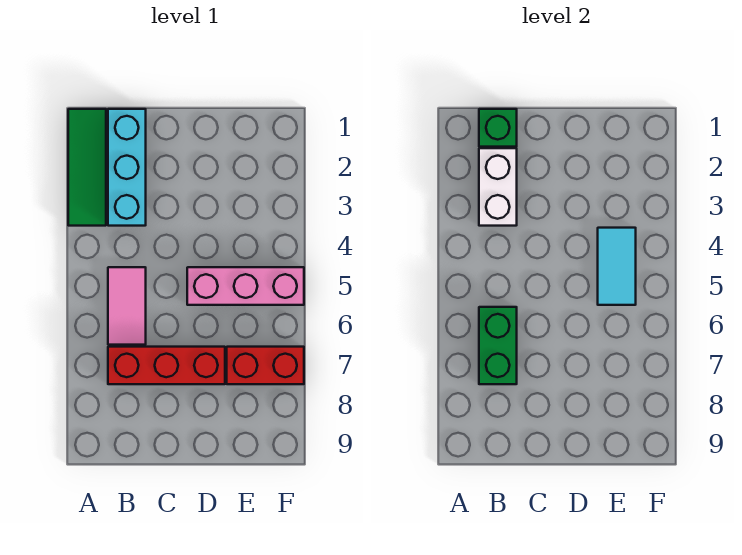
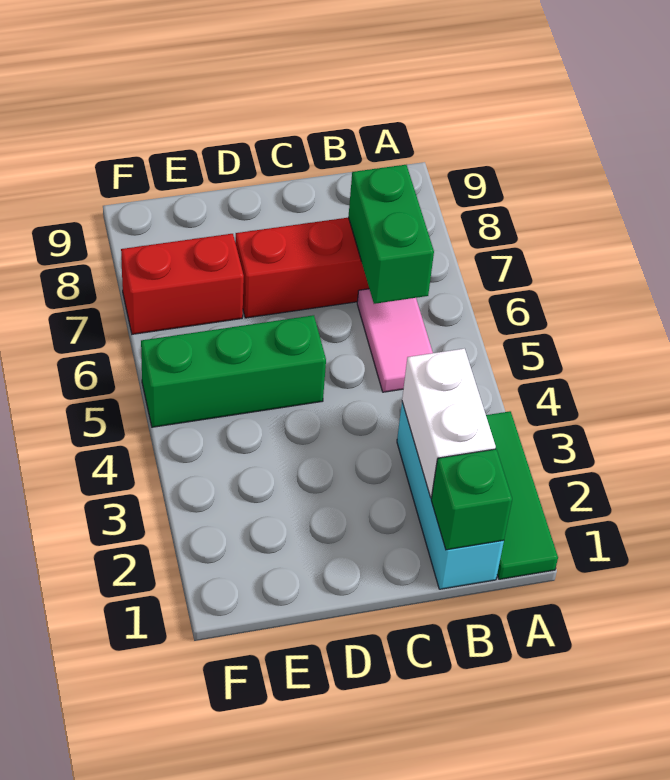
pink 1x3 brick [187,267,304,305] -> green 1x3 brick [141,315,326,427]
cyan 1x2 tile [598,228,636,305] -> none

